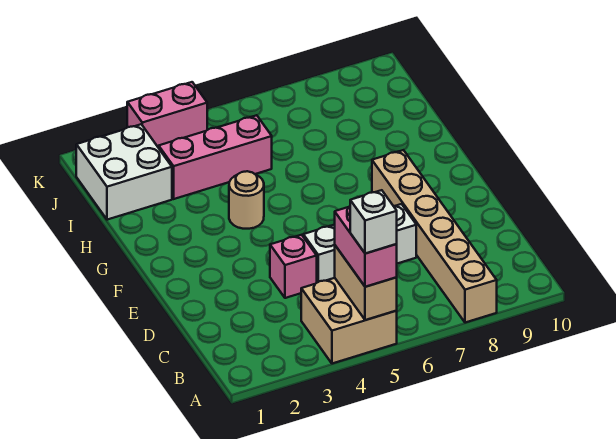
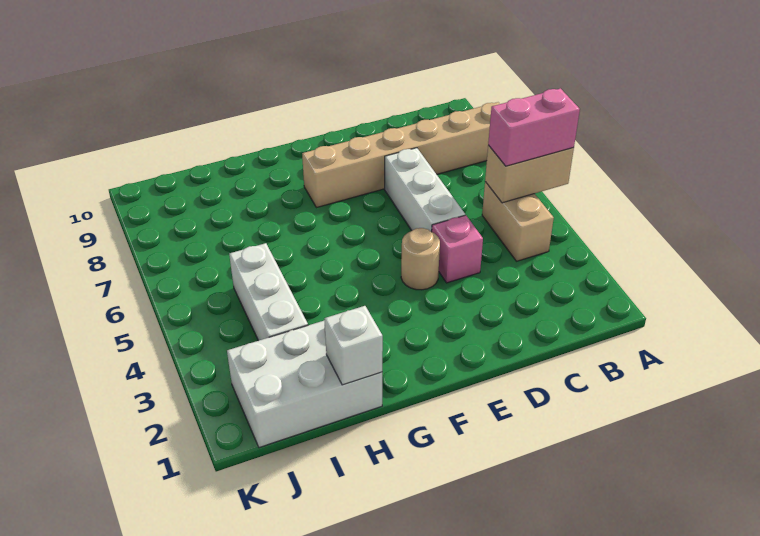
tan 2x2 brick [301,278,397,364] -> tan 1x2 brick [482,182,554,261]
white 1x1 brick [350,190,397,254] -> white 1x1 brick moved to [325,306,383,385]
tan 1x1 round brick [229,171,264,229] -> tan 1x1 round brick moved to [401,228,440,290]
white 2x2 brick [76,124,172,220] -> white 2x3 brick [227,320,382,448]
pink 1x3 brick [159,115,272,199] -> white 1x3 brick [229,243,308,341]
pink 1x2 brick [127,82,207,148] -> none

